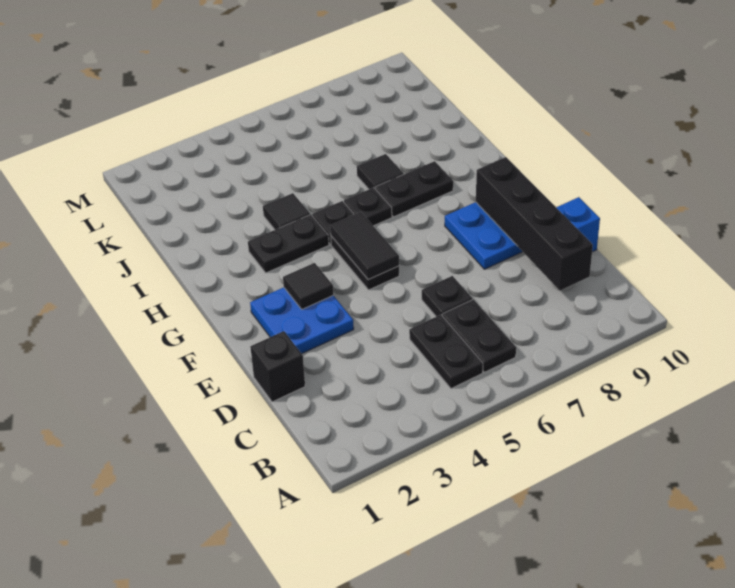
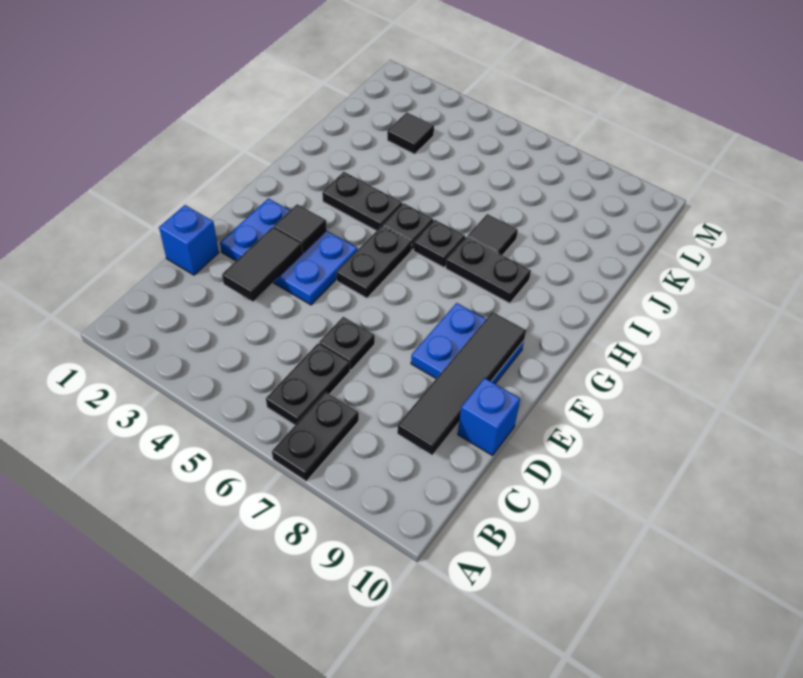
black 1x2 plate [409,315,483,389] -> black 1x2 plate moved to [272,392,359,481]
black 1x4 brick [476,157,593,291] -> black 1x4 tile [397,312,526,455]
black 1x1 brick [250,331,305,402] -> blue 1x1 brick [159,205,219,275]
blue 2x2 plate [250,287,354,354] -> blue 2x3 plate [220,198,358,305]
black 1x2 tile [330,212,399,280] -> black 1x2 tile moved to [222,227,303,302]
black 1x1 tile [263,193,310,230] -> black 1x1 tile moved to [387,112,434,154]

